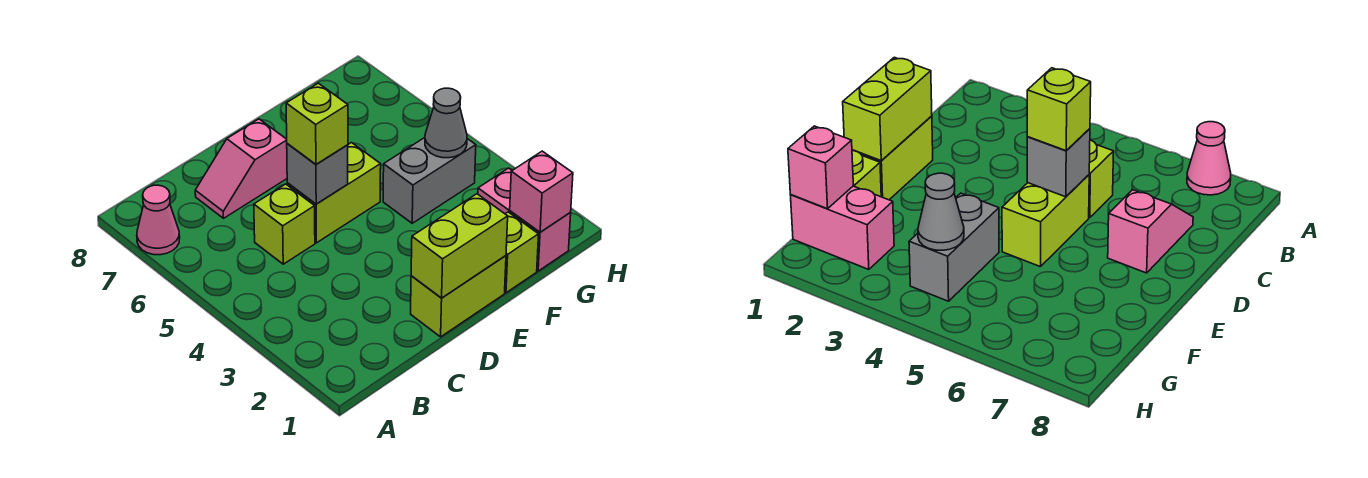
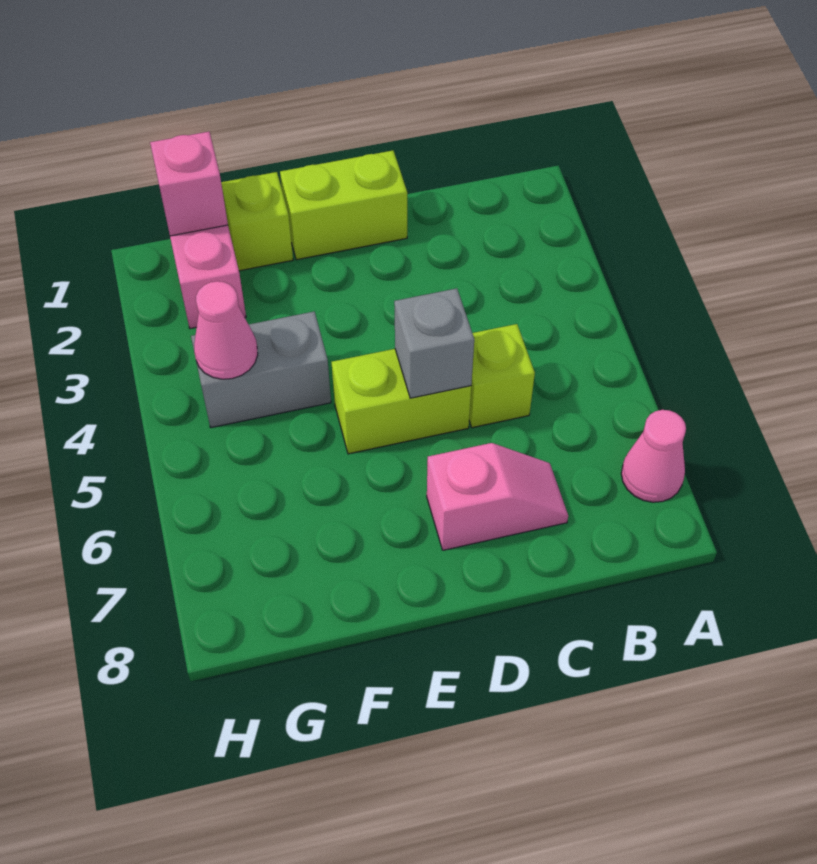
lime 1x2 brick [411,194,508,298] -> none
lime 1x1 brick [286,83,348,164] -> none
grey 1x1 cone [425,88,467,158] -> pink 1x1 cone [194,281,258,379]

